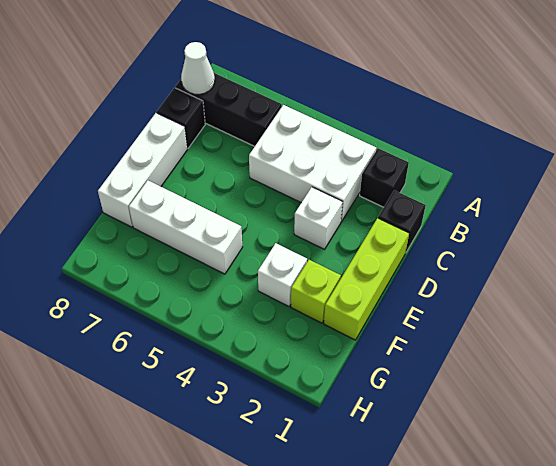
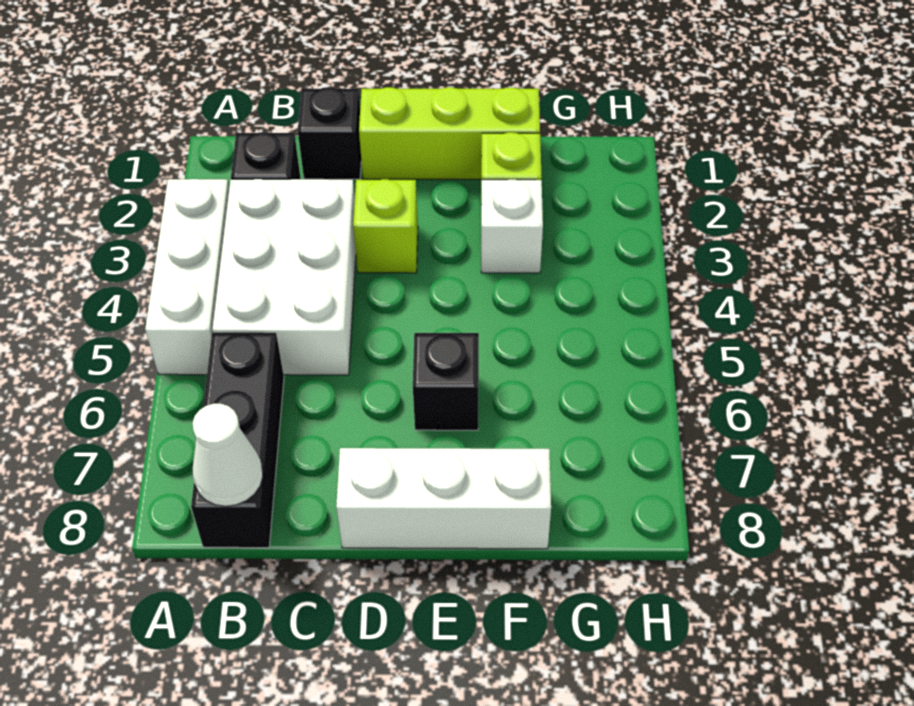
black 1x1 brick [157,88,205,148] -> black 1x1 brick moved to [413,333,479,430]
white 1x1 brick [294,187,343,249] -> lime 1x1 brick [353,179,418,273]
white 1x3 brick [129,181,243,274] -> white 1x3 brick moved to [145,179,229,375]

